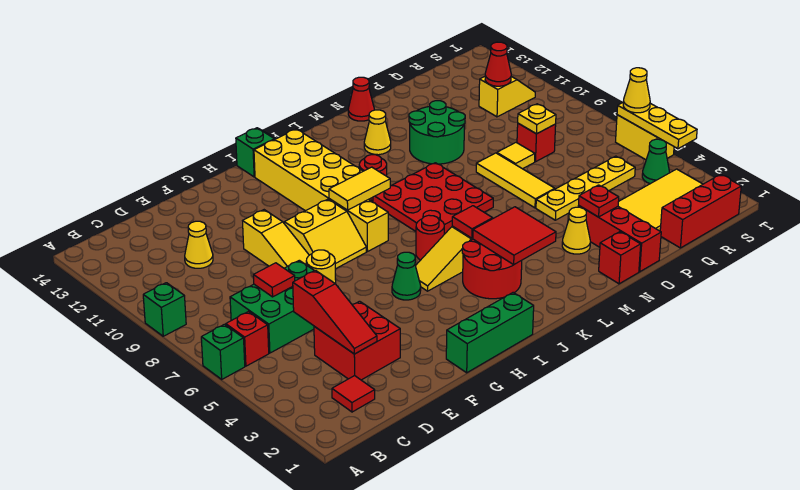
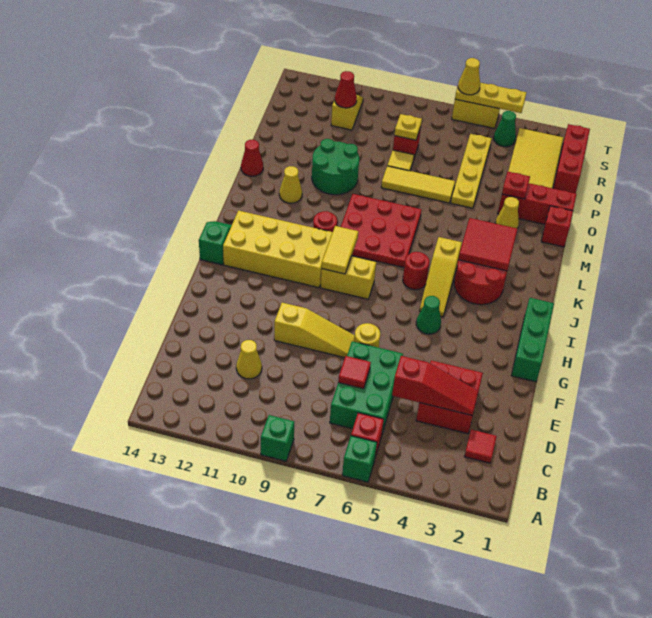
yellow 2x2 slope [284,199,366,269] -> none
red 1x1 tile [452,206,493,238] -> none

